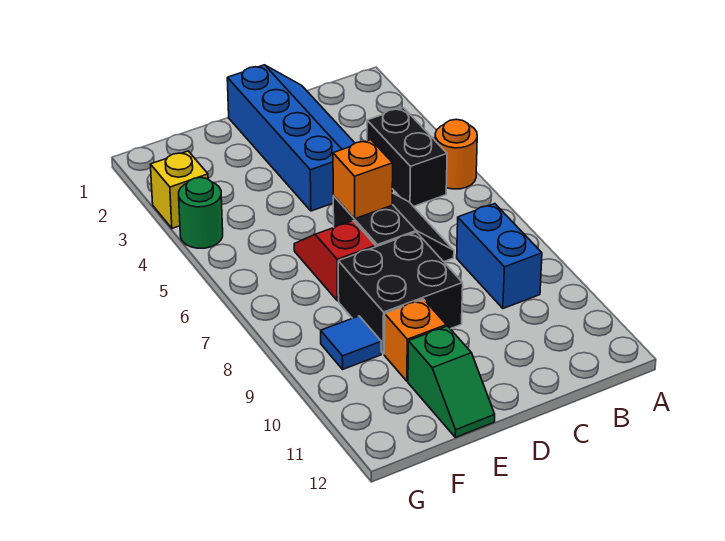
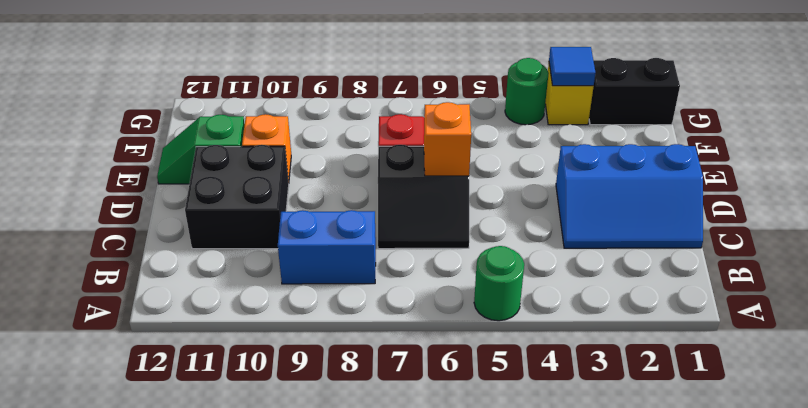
orange 1x1 round brick [435,119,477,189] -> green 1x1 round brick [474,246,524,321]
black 1x2 brick [367,108,447,207] -> black 1x2 brick moved to [589,58,680,125]
blue 2x4 slope [227,65,355,211] -> blue 2x3 slope [556,144,703,248]
black 2x2 brick [338,232,463,354] -> black 2x2 brick moved to [185,145,289,249]
blue 1x1 tile [321,316,381,369] -> blue 1x1 tile moved to [549,47,595,86]

